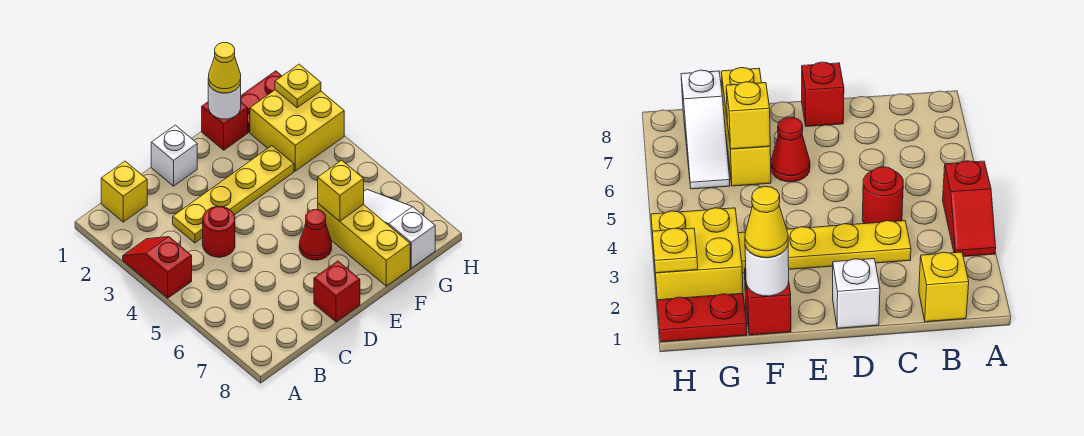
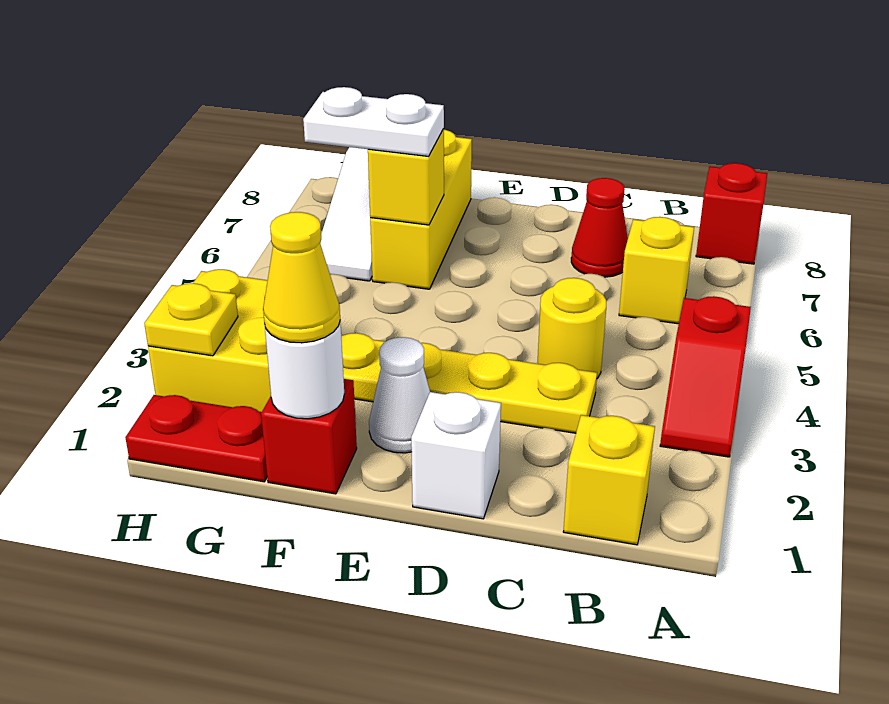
none -> yellow 1x1 brick [619,217,694,324]
red 1x1 round brick [203,207,235,257] -> yellow 1x1 round brick [537,278,606,378]
red 1x1 brick [314,261,360,322] -> red 1x1 brick moved to [696,163,767,264]
none -> white 1x1 cone [369,337,430,453]
red 1x1 cone [299,210,332,260] -> red 1x1 cone moved to [571,178,628,277]
none -> white 1x2 plate [303,87,444,156]

